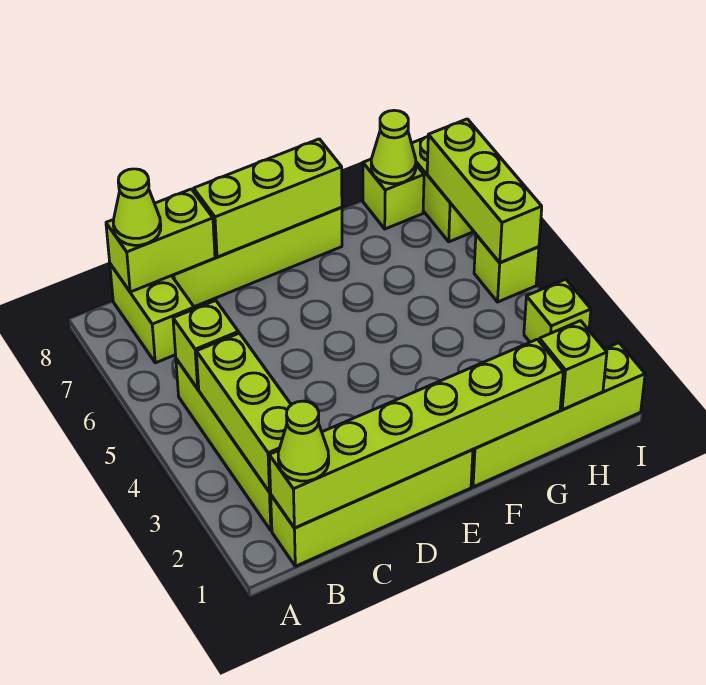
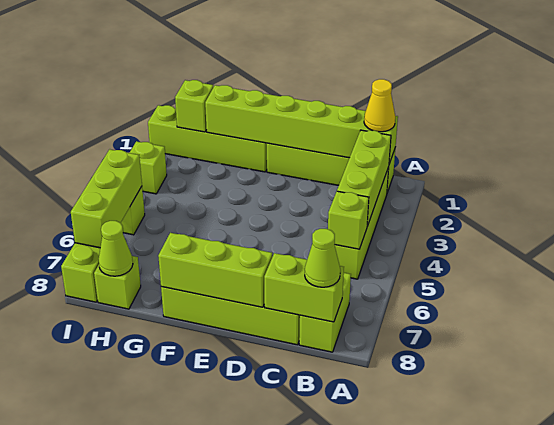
lime 1x1 cone [278,401,329,481] -> yellow 1x1 cone [364,79,395,132]

